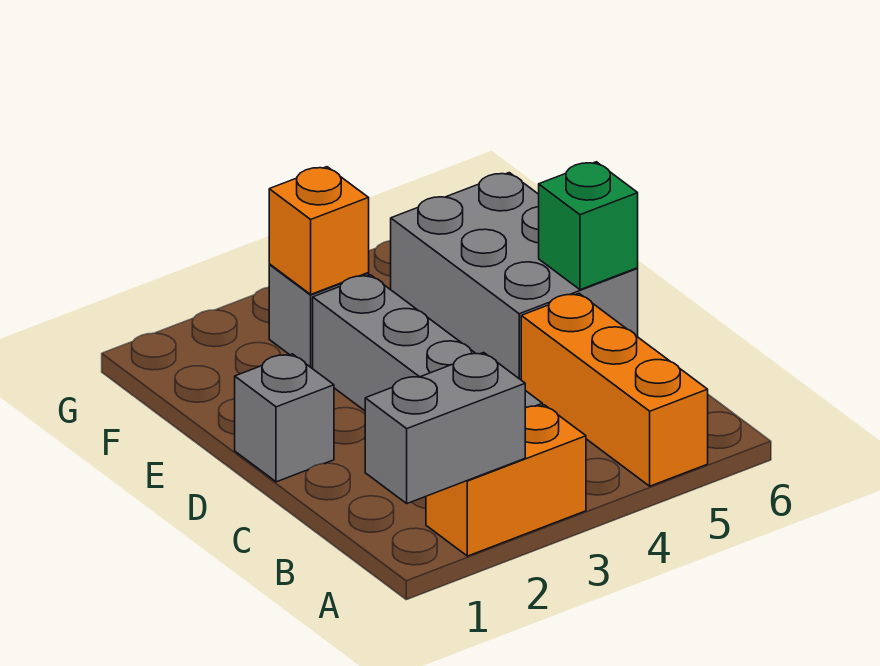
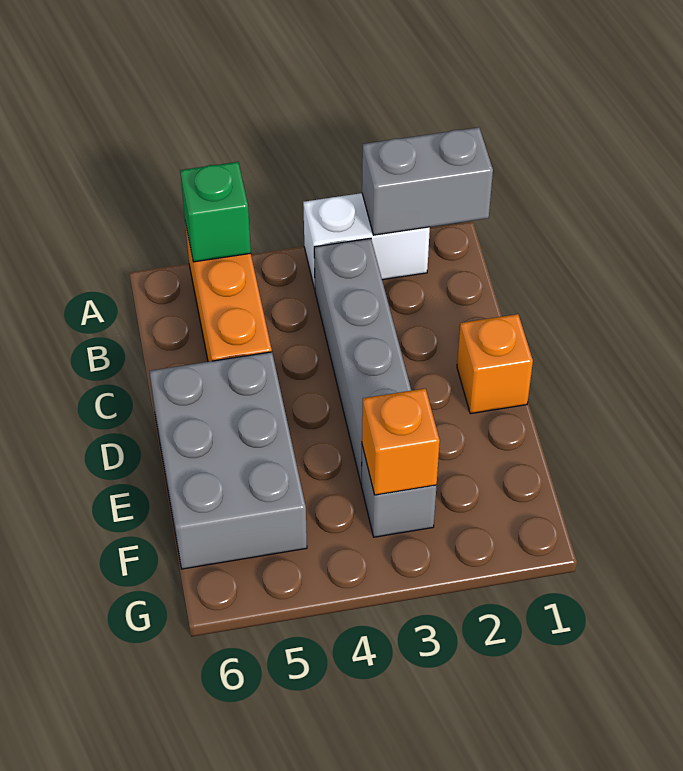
orange 1x2 brick [426,405,586,556] -> white 1x2 brick [303,193,430,289]
grey 1x1 brick [235,354,334,482] -> orange 1x1 brick [457,314,533,414]
green 1x1 brick [539,162,638,290] -> green 1x1 brick moved to [180,162,251,262]

